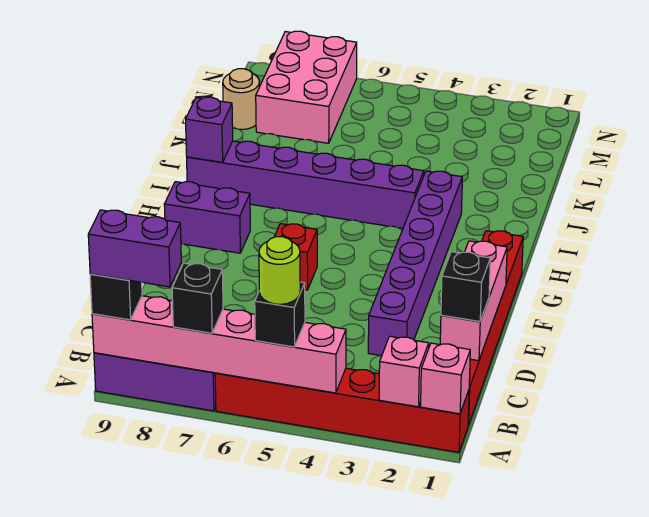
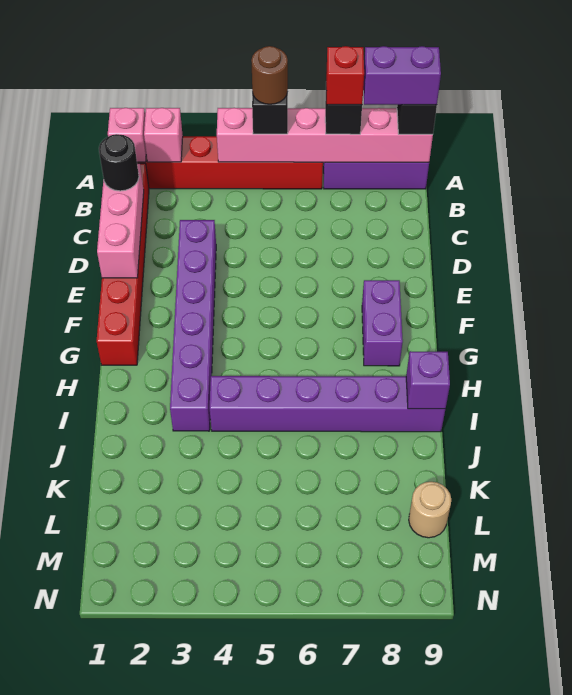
lime 1x1 round brick [259,237,300,304] -> brown 1x1 round brick [251,46,288,104]
black 1x1 brick [441,252,490,322] -> black 1x1 round brick [99,134,139,191]
red 1x1 brick [274,224,317,290] -> red 1x1 brick moved to [326,46,364,105]
purple 1x2 brick [164,182,250,253] -> purple 1x2 brick turned to [362,280,403,366]
pink 2x3 brick [256,31,357,143] -> none

